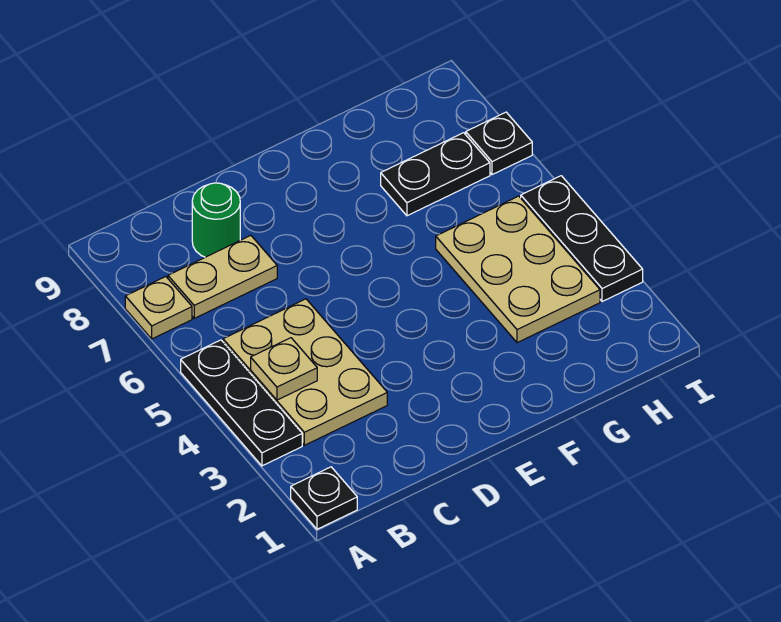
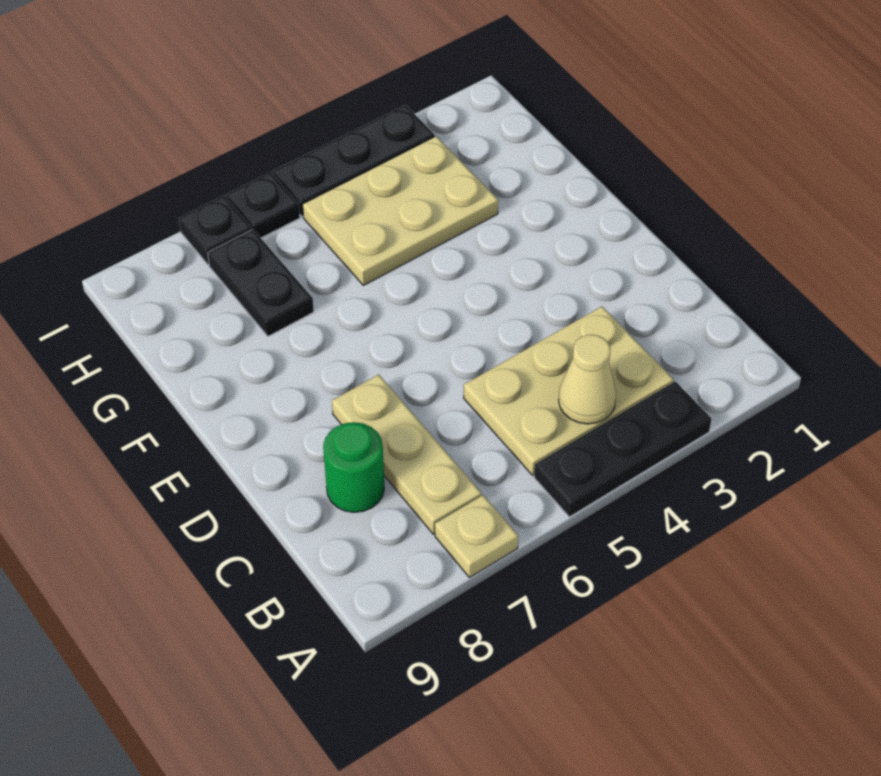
black 1x1 plate [291,467,357,529] -> black 1x1 plate moved to [226,172,300,238]
tan 1x1 plate [251,338,317,400] -> tan 1x1 cone [559,335,616,424]
tan 1x2 plate [168,236,277,318] -> tan 1x3 plate [332,375,481,534]

